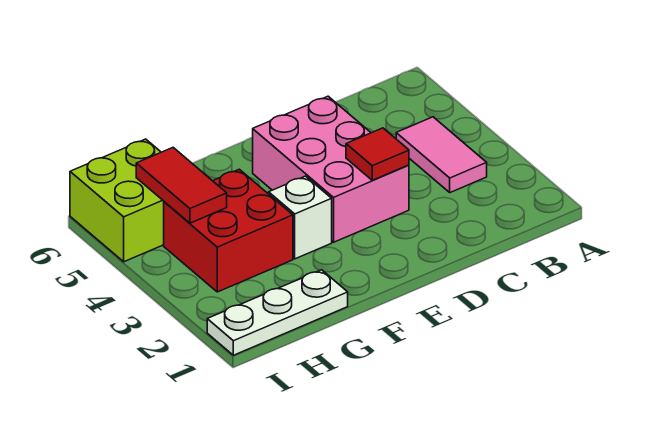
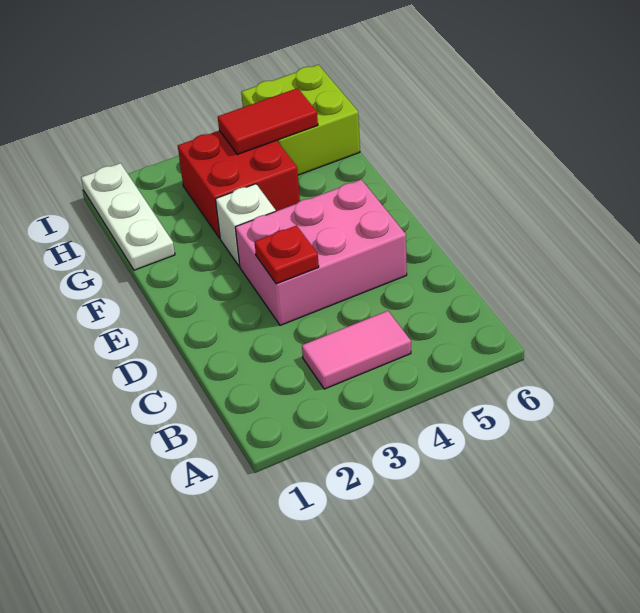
red 1x1 tile [346,128,409,180] -> red 1x1 plate [255,226,319,284]

